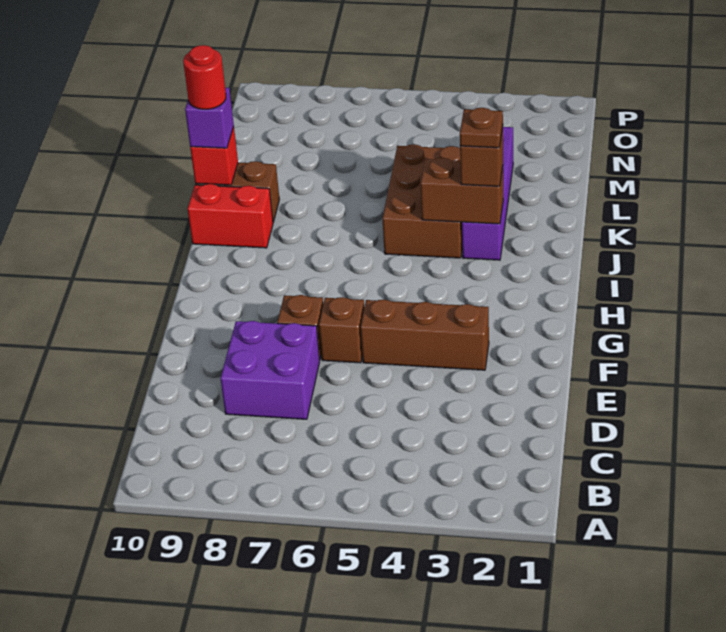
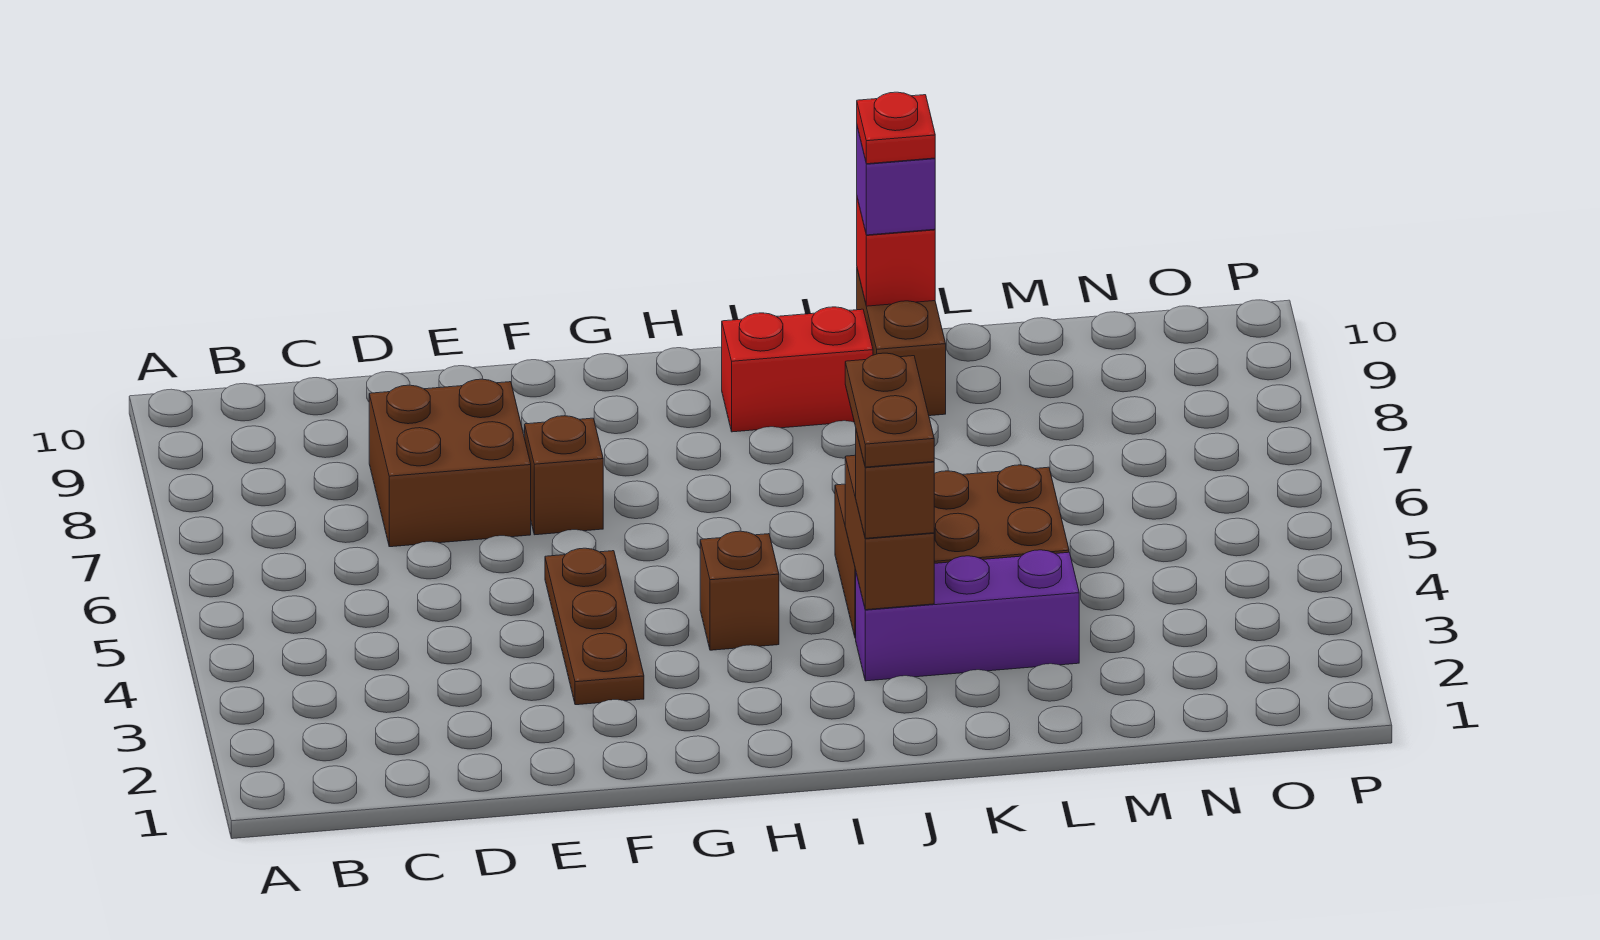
purple 2x2 brick [221,321,320,419] -> brown 2x2 brick [369,379,531,547]
brown 1x3 brick [360,299,489,370] -> brown 1x3 plate [545,548,644,705]
brown 1x1 brick [319,297,364,363] -> brown 1x1 brick moved to [700,531,779,650]
purple 1x4 brick [462,127,513,260] -> purple 1x3 brick [856,550,1079,681]
brown 1x1 plate [460,108,503,148] -> brown 1x2 plate [845,353,934,467]
red 1x2 brick [188,184,273,248] -> red 1x2 brick turned to [722,307,873,432]
red 1x1 round brick [183,45,226,109] -> red 1x1 plate [857,92,935,164]

